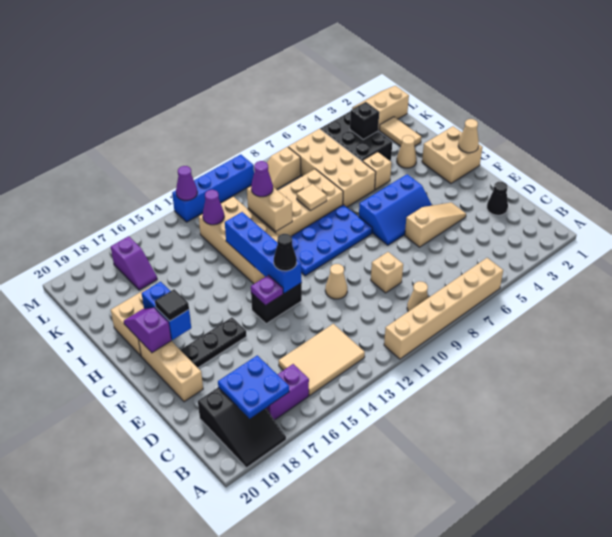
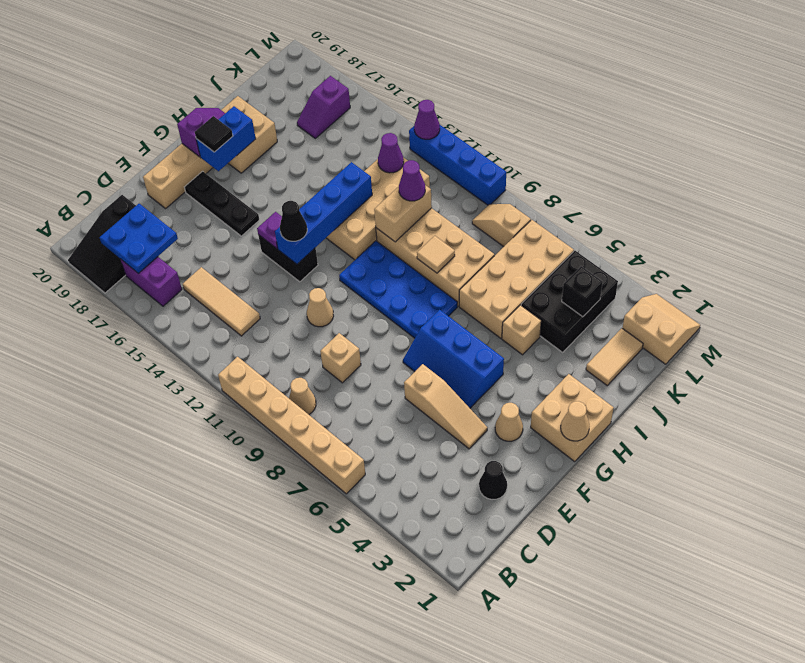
tan 2x3 tile [278,324,365,395] -> tan 1x3 tile [183,267,260,336]
tan 1x1 cone [397,135,417,168] -> tan 1x1 cone moved to [495,403,523,441]

